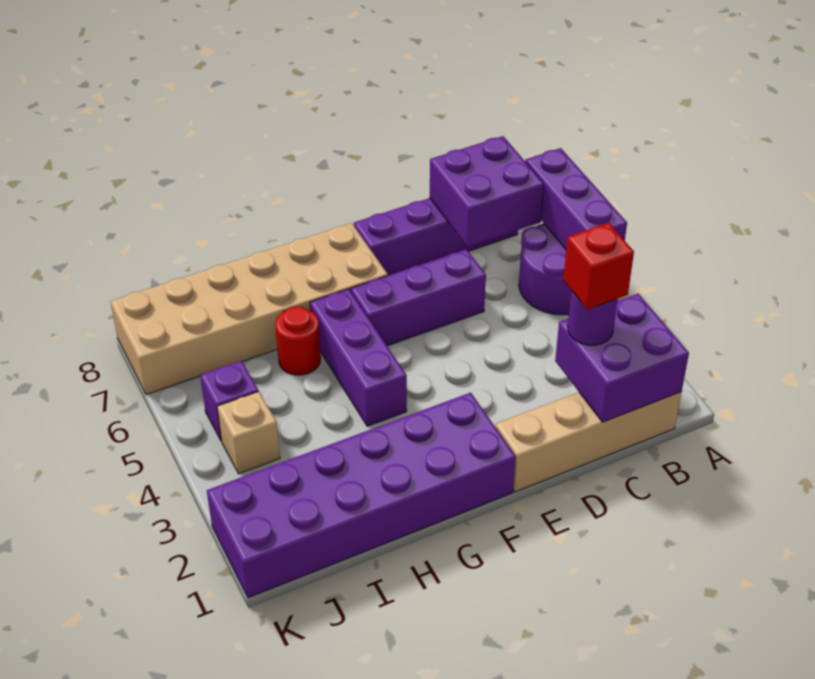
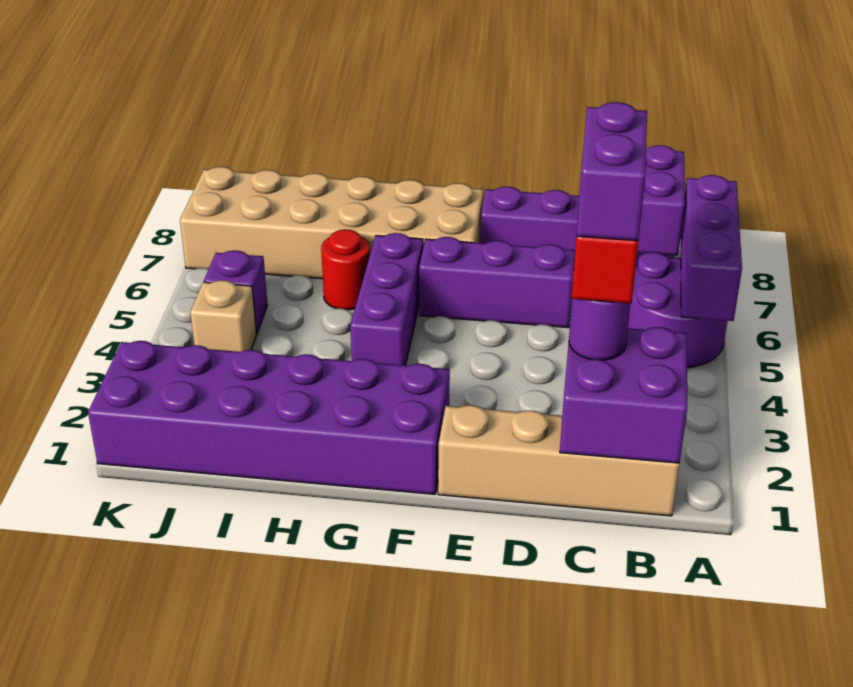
none -> purple 1x2 brick [576,102,647,241]

